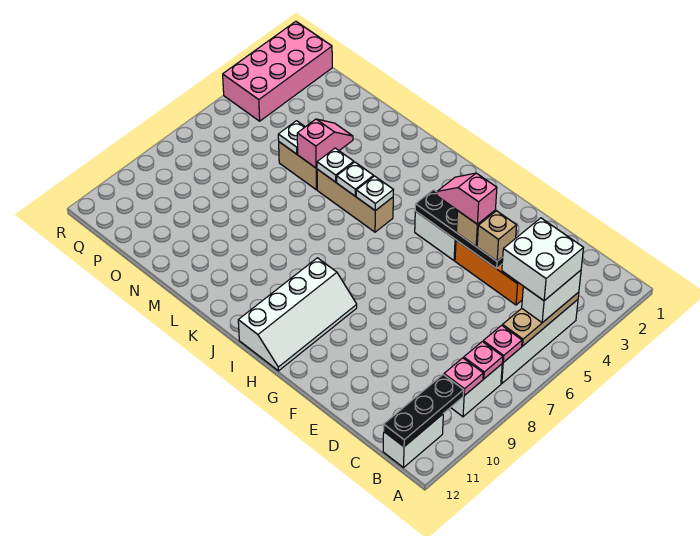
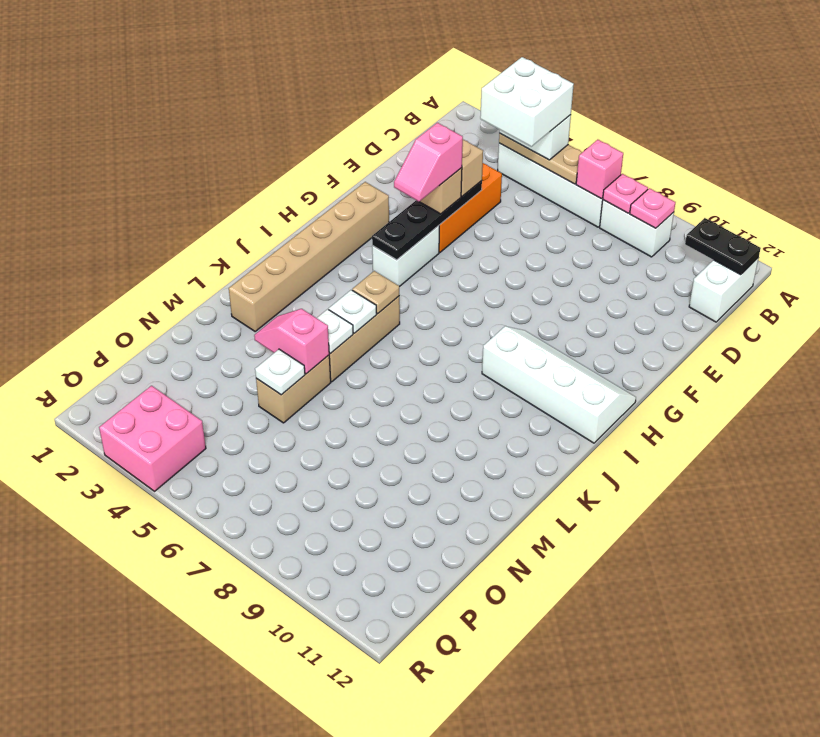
pink 1x1 plate [483,325,522,362] -> pink 1x1 brick [576,140,623,199]
black 1x3 plate [384,375,464,447] -> black 1x2 plate [685,218,761,275]
white 1x2 brick [383,414,443,468] -> white 1x2 brick turned to [689,258,759,322]
none -> tan 1x6 brick [229,182,389,331]
white 1x1 plate [356,176,393,211] -> tan 1x1 plate [352,271,399,314]
pink 2x4 brick [223,21,332,121] -> pink 2x2 brick [99,386,206,491]

